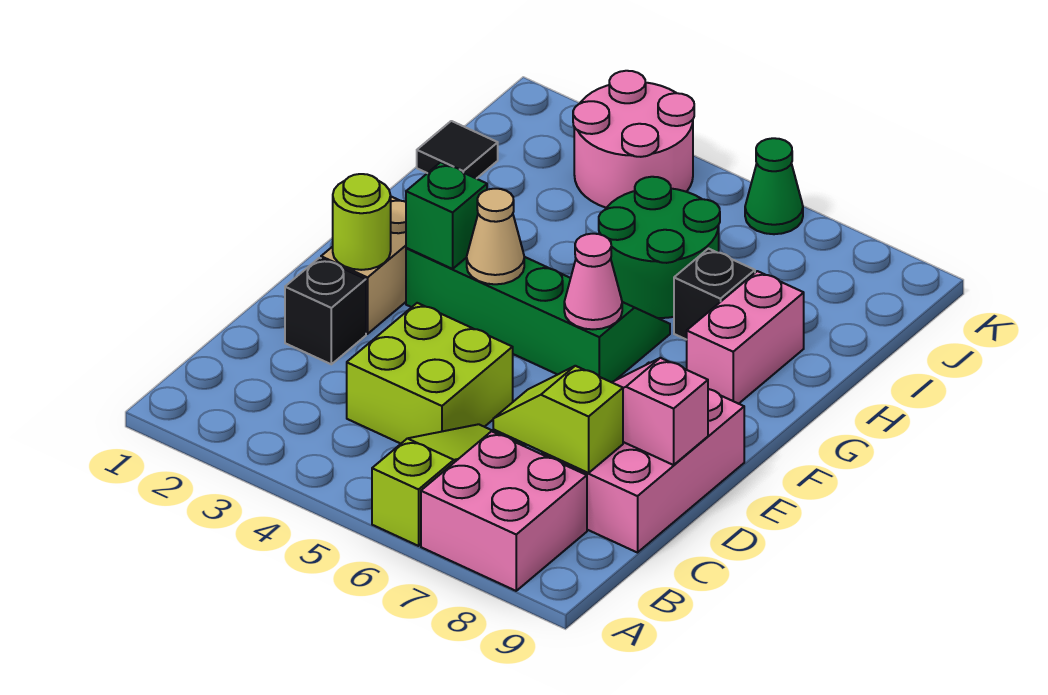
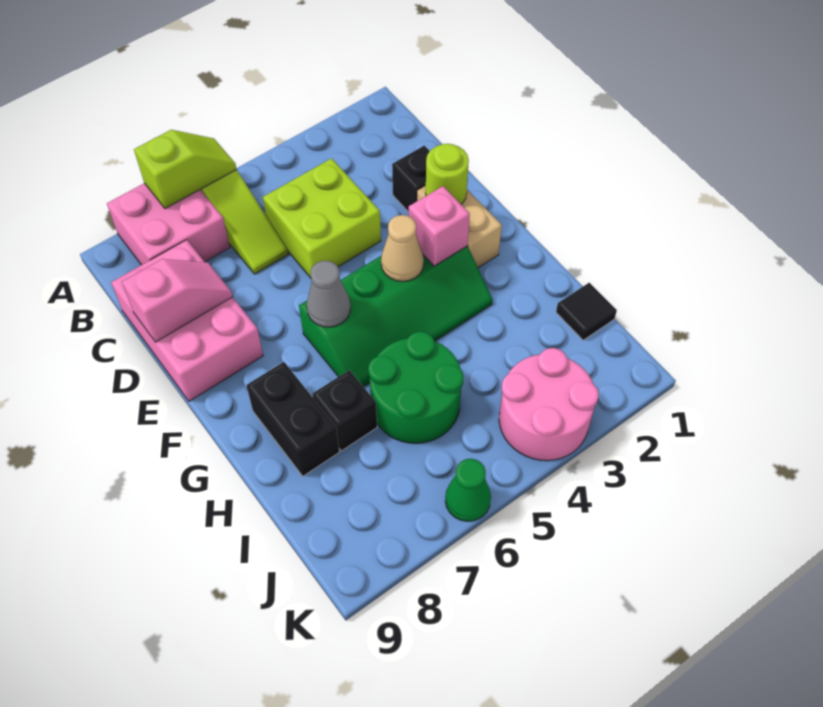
lime 1x2 slope [493,366,623,473] -> lime 1x2 slope moved to [134,130,237,209]
green 1x1 brick [406,162,487,269] -> pink 1x1 brick [409,186,470,266]
pink 1x1 cone [564,234,622,329] -> grey 1x1 cone [307,261,351,327]
pink 1x2 brick [687,271,804,404] -> black 1x2 brick [246,362,339,476]

